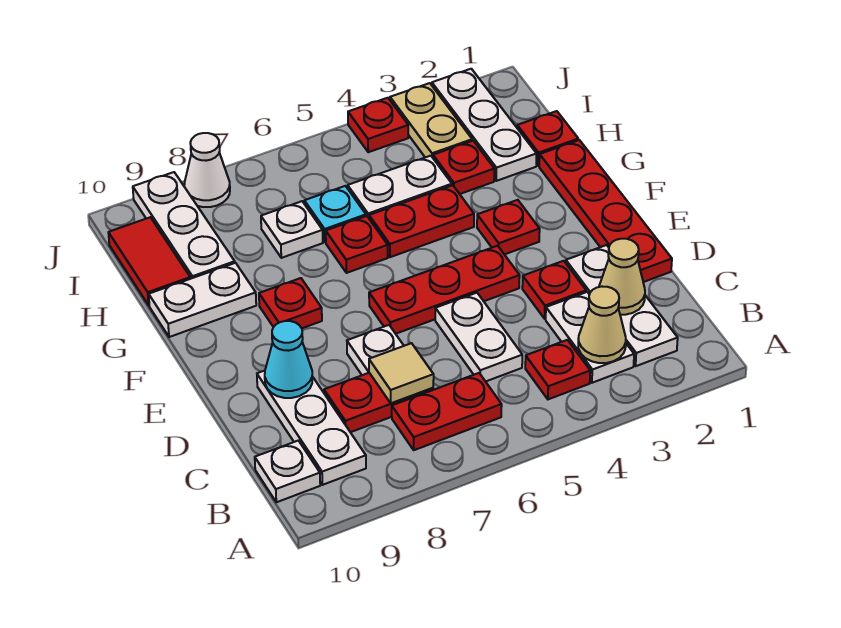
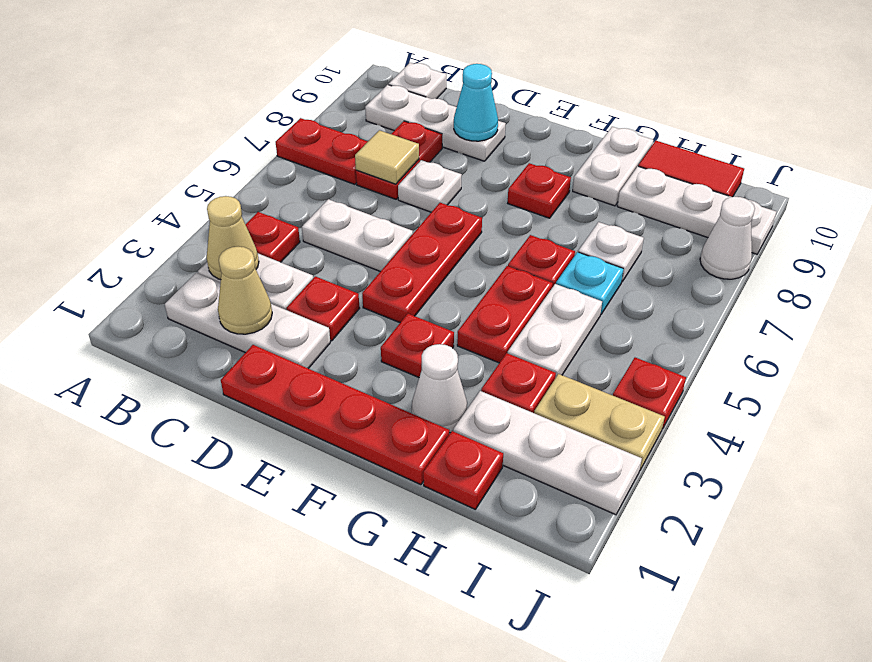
red 1x2 plate [392,373,502,450] -> red 1x2 plate turned to [276,118,368,184]
none -> white 1x1 cone [412,344,467,433]

